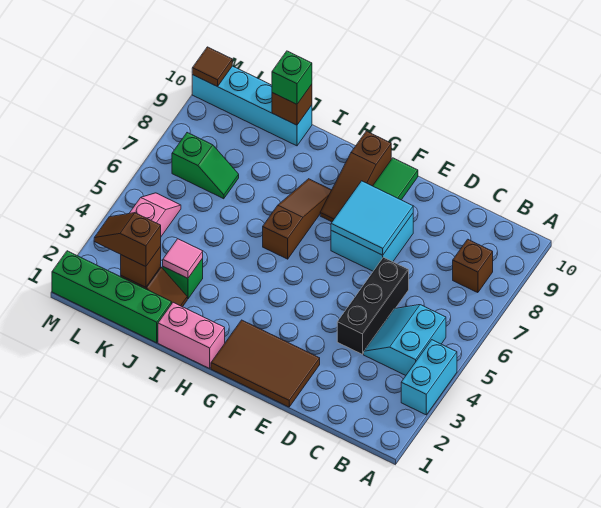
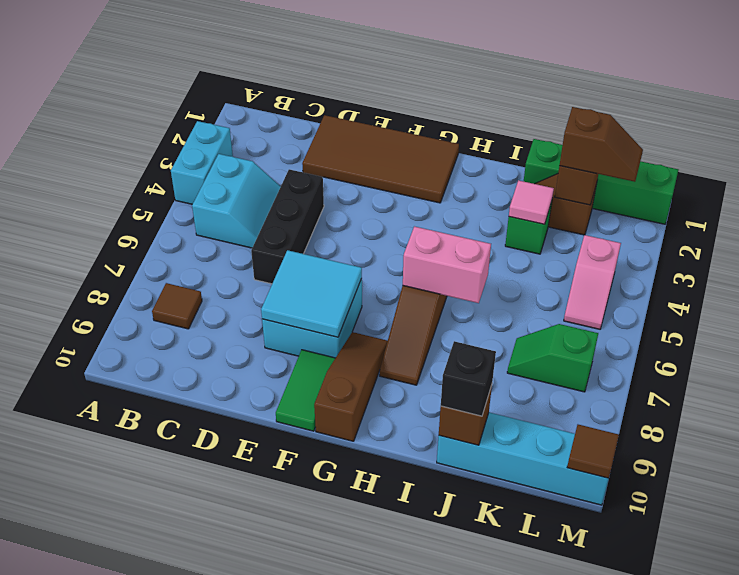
brown 1x1 brick [453,239,493,293] -> brown 1x1 tile [152,283,202,329]
brown 2x3 tile [211,320,320,407] -> brown 2x4 tile [302,115,459,203]
pink 1x2 brick [158,302,225,368] -> pink 1x2 brick moved to [403,226,491,303]
green 1x1 brick [272,51,312,104] -> black 1x1 brick [441,341,496,416]

